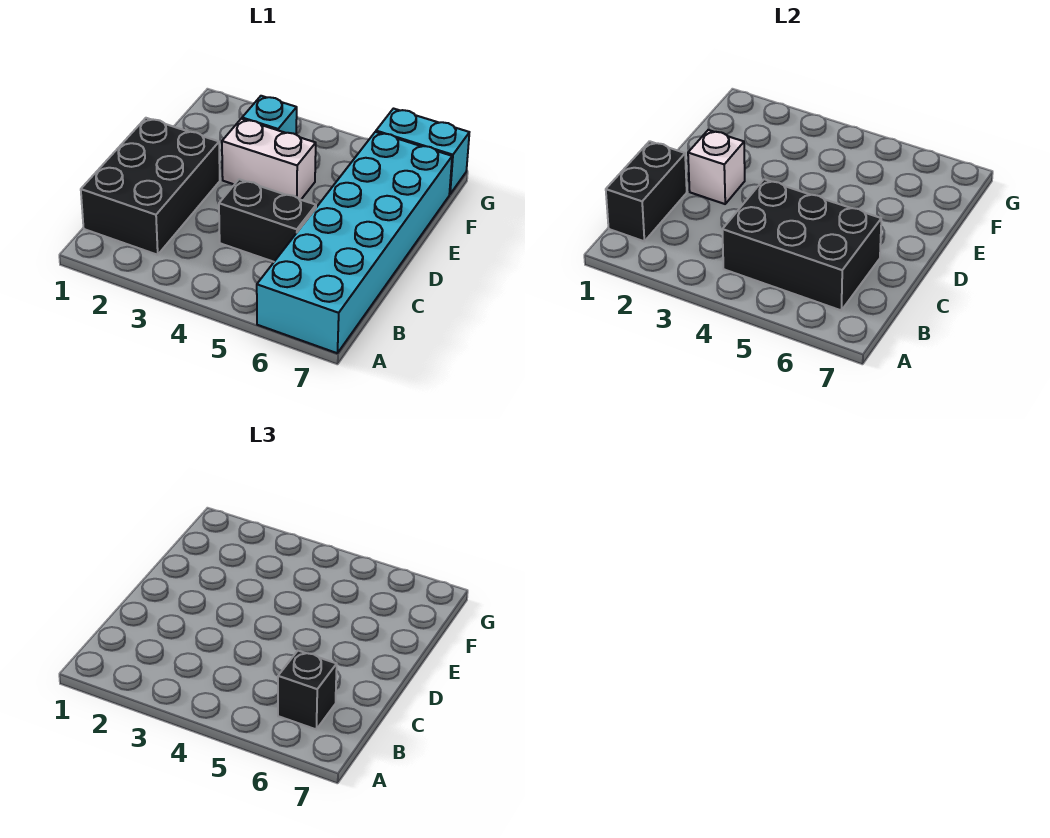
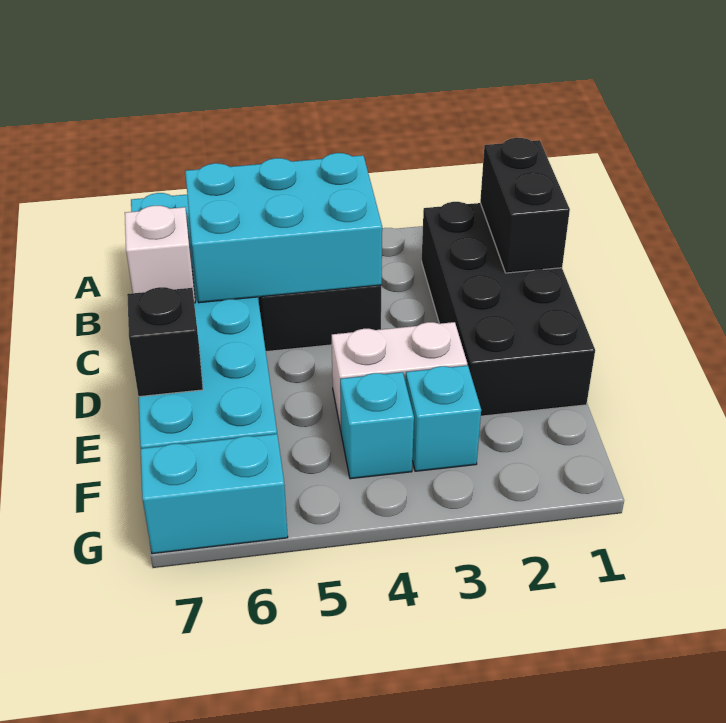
black 2x3 brick [81,118,220,255] -> black 2x4 brick [422,202,595,416]
black 2x3 brick [722,179,881,310] -> cyan 2x3 brick [185,153,382,303]
black 1x1 brick [278,651,337,729] -> black 1x1 brick moved to [127,287,203,397]
white 1x1 brick [688,130,745,204] -> white 1x1 brick moved to [125,206,195,303]
none -> cyan 1x1 brick [340,372,414,479]

